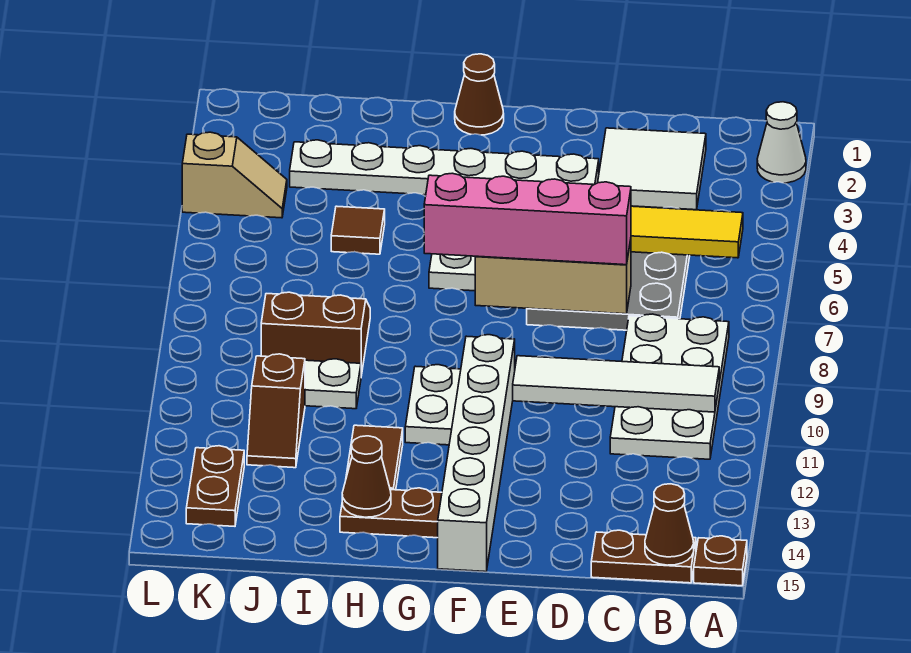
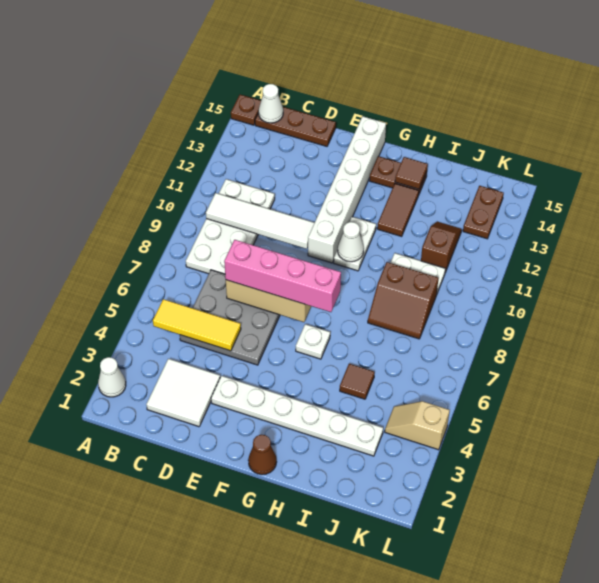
brown 1x2 plate [591,530,696,583] -> brown 1x3 plate [255,107,336,146]
brown 1x1 cone [645,484,694,565] -> white 1x1 cone [259,84,283,123]
none -> white 1x1 cone [338,222,364,262]
brown 1x1 cone [342,436,391,517] -> brown 1x1 tile [395,157,428,189]

